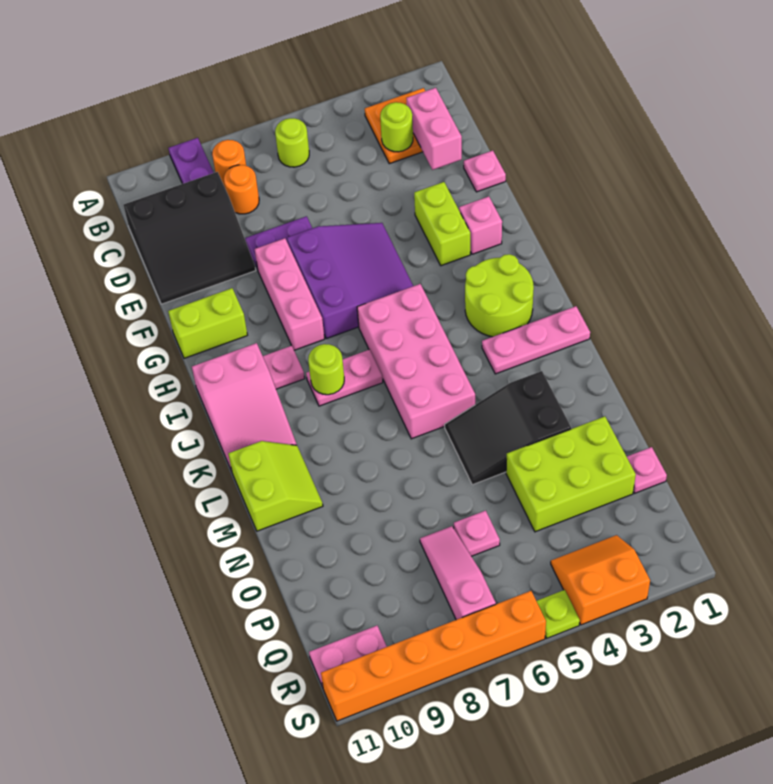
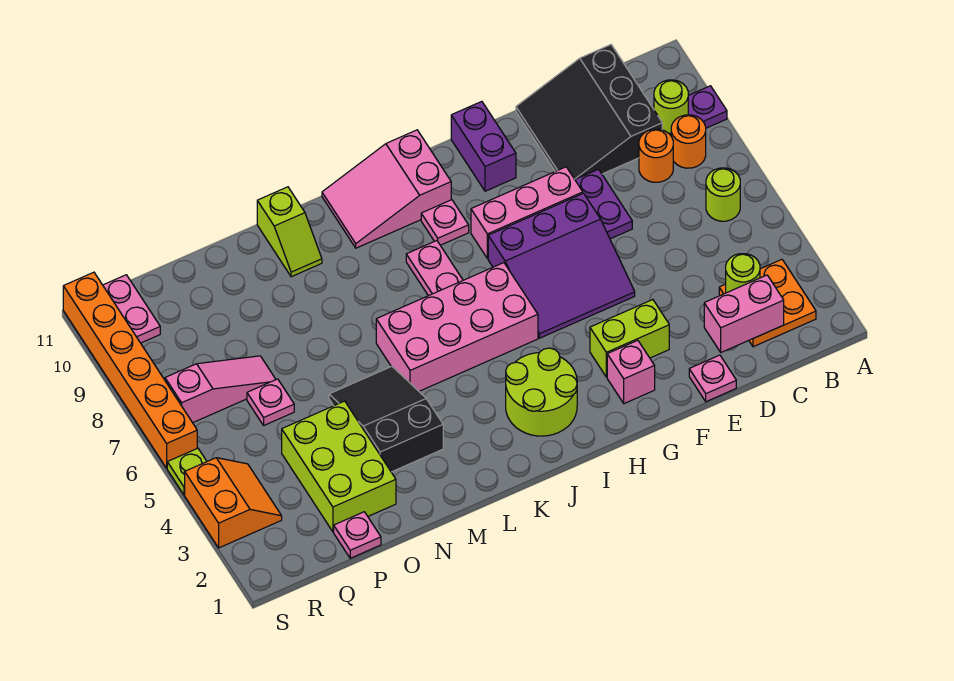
lime 1x2 brick [168,288,247,358] -> purple 1x2 brick [451,101,516,191]
lime 1x1 round brick [308,344,344,395] -> lime 1x1 round brick moved to [654,80,688,133]
pink 1x3 plate [482,306,590,374] -> none
lime 2x2 slope [228,441,323,531] -> lime 1x2 slope [257,187,322,277]

